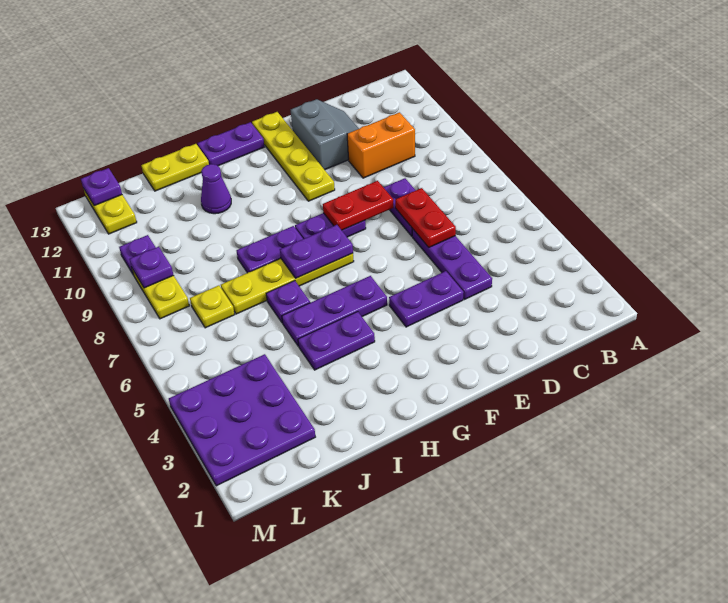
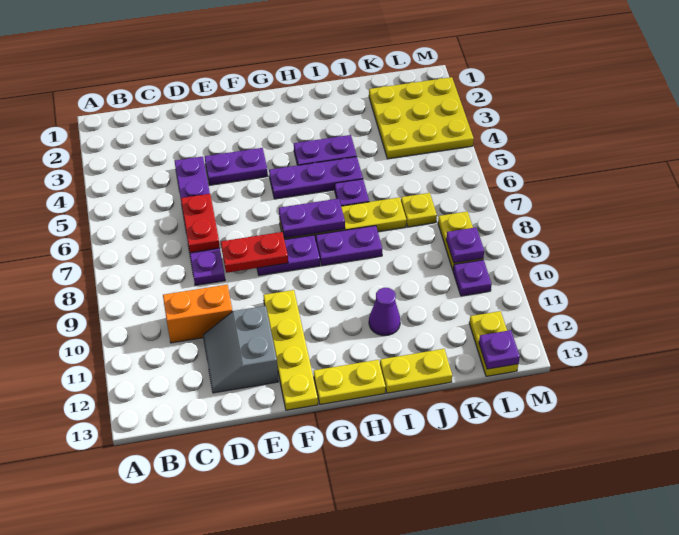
purple 1x2 plate [198,122,264,166] -> yellow 1x2 plate [314,360,386,405]
purple 3x3 plate [169,354,315,486] -> yellow 3x3 plate [369,77,474,159]

